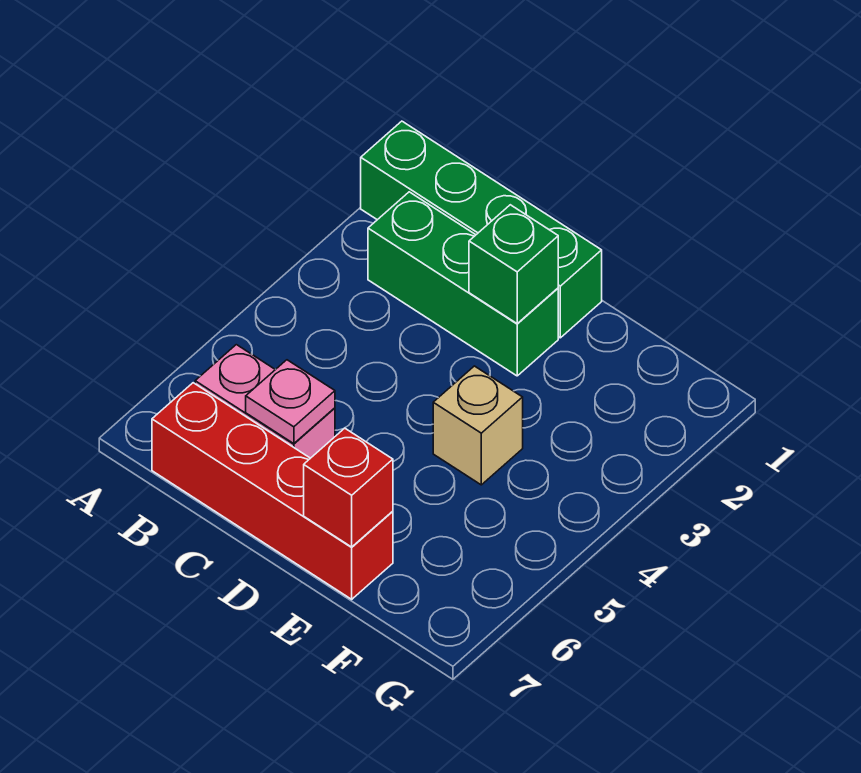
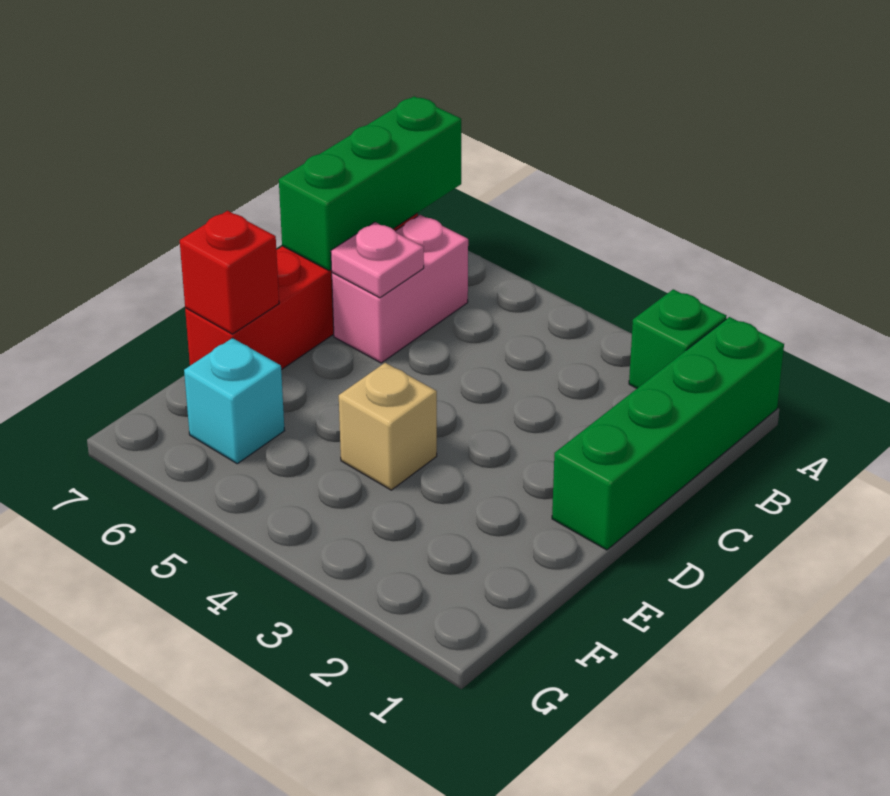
green 1x3 brick [368,192,558,376] -> green 1x3 brick moved to [279,96,461,271]
green 1x1 brick [469,205,558,323] -> green 1x1 brick moved to [629,289,726,388]
none -> cyan 1x1 brick [184,338,285,464]

